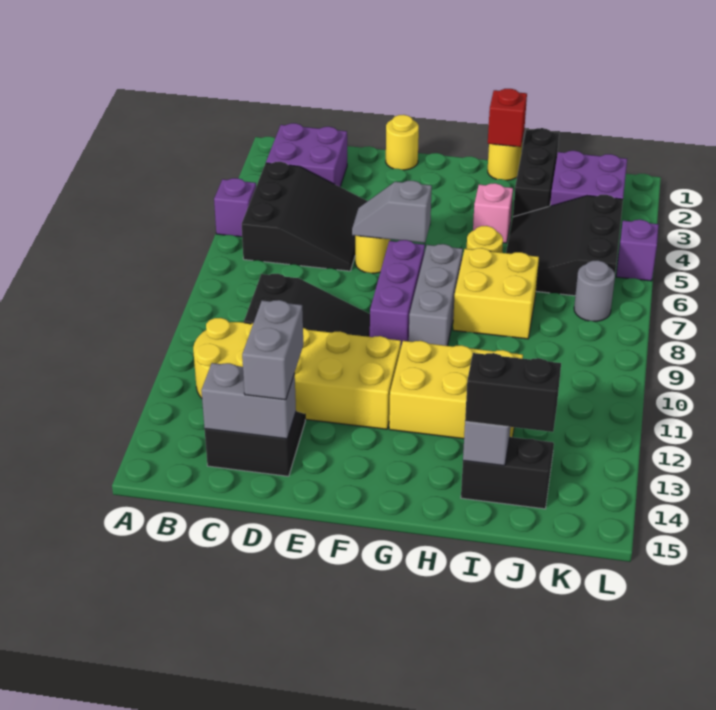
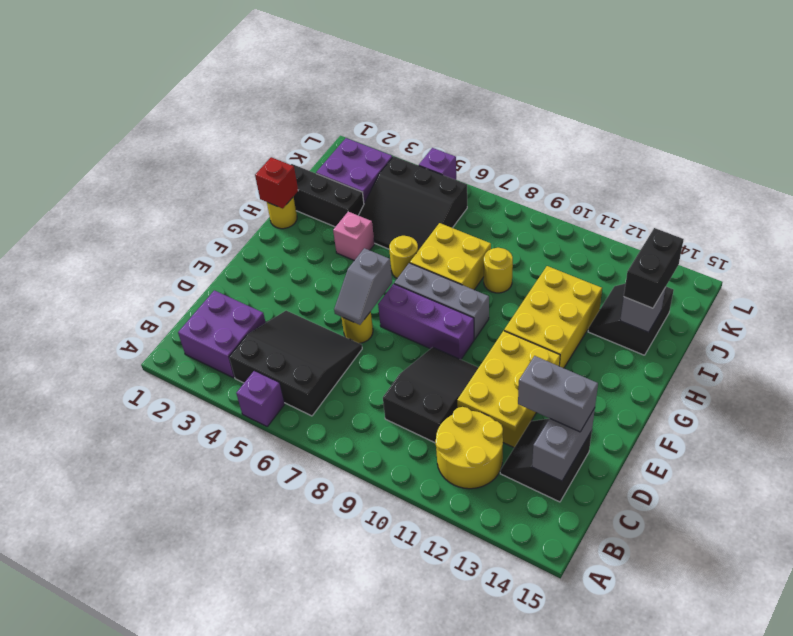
yellow 1x1 round brick [386,115,419,170] -> yellow 1x1 round brick moved to [484,248,513,293]
grey 1x1 round brick [574,260,615,321] -> none

